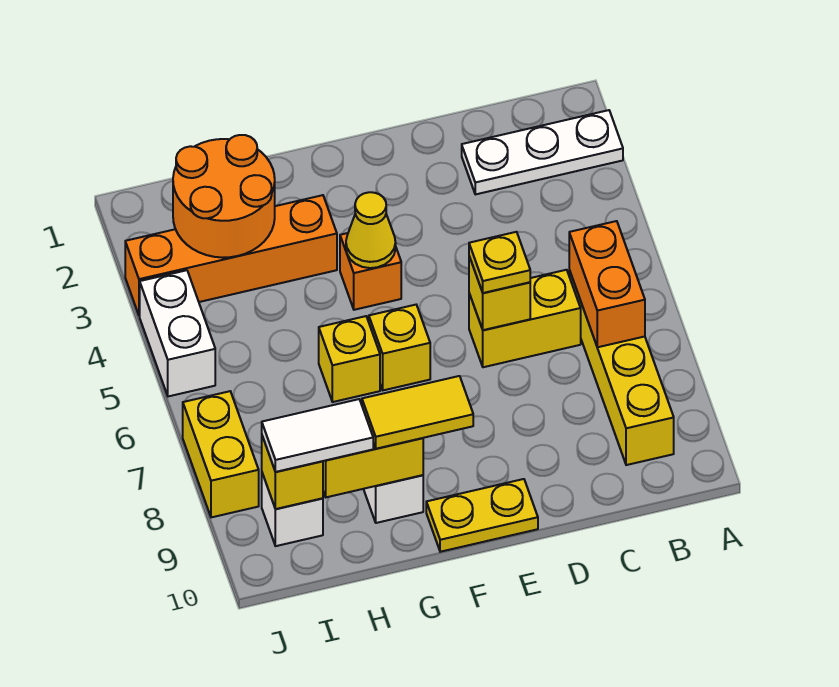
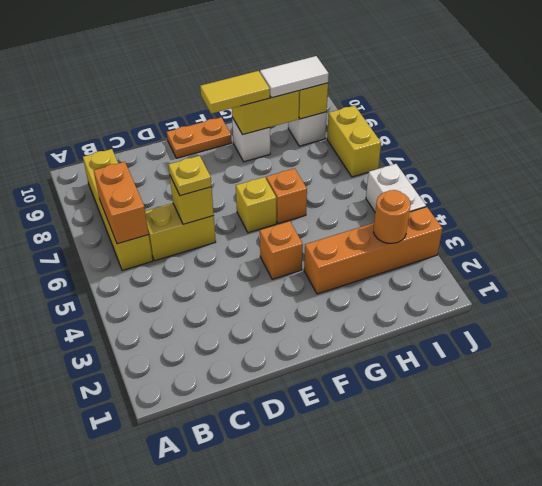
white 1x3 plate [462,110,623,194] -> none
yellow 1x2 plate [426,479,538,552] -> orange 1x2 plate [167,117,232,158]
yellow 1x1 cone [346,192,396,268] -> none
yellow 1x1 brick [319,316,380,402] -> orange 1x1 brick [266,168,307,224]
orange 2x2 round brick [173,135,275,258] -> orange 1x1 round brick [374,190,410,243]

